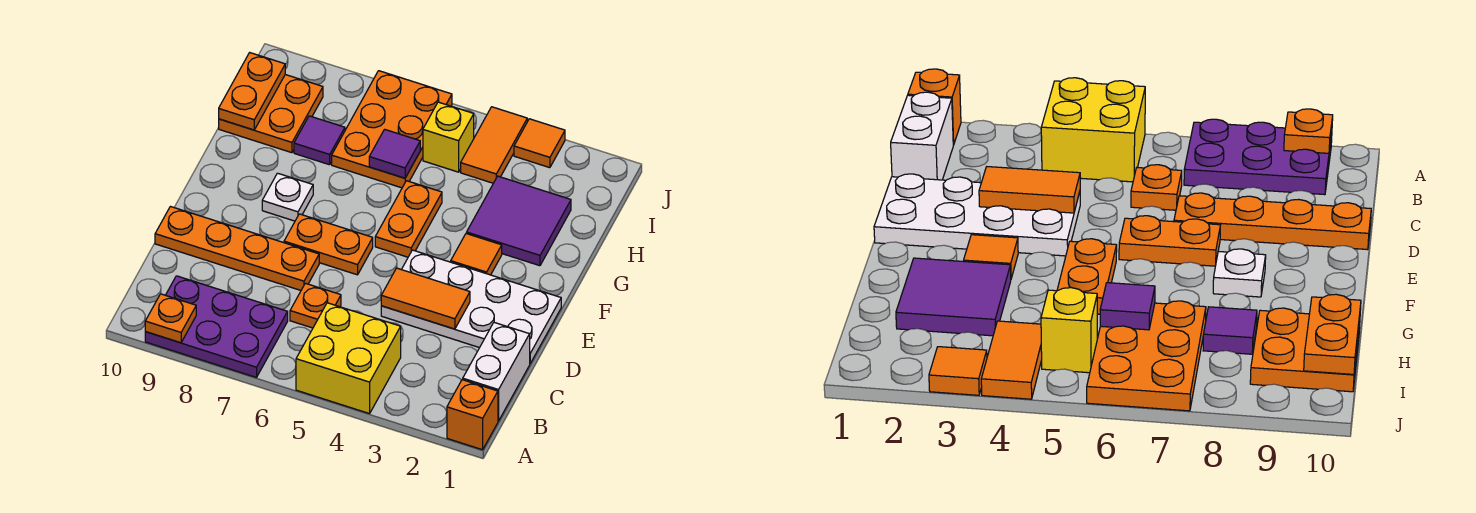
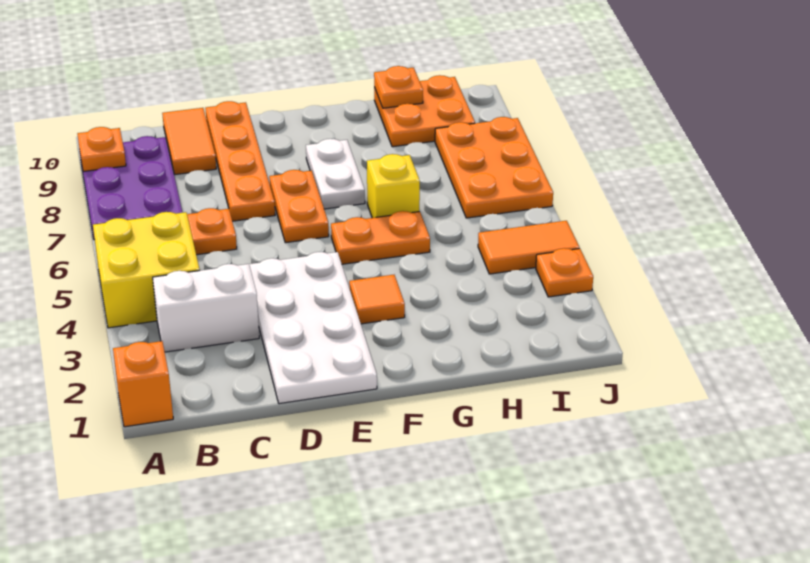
white 1x2 brick [463,323,530,421] -> white 1x2 brick moved to [153,264,259,352]
orange 1x2 tile [381,268,470,329] -> orange 1x2 tile moved to [162,108,216,175]
white 1x1 plate [262,173,313,221] -> white 1x2 plate [306,139,365,209]
purple 2x2 tile [467,176,571,266] -> none
orange 2x3 plate [332,71,452,188] -> orange 2x3 plate turned to [435,117,553,218]
purple 1x1 tile [369,129,420,178] -> none
purple 1x1 tile [294,116,345,165] -> none
orange 1x2 plate [219,53,285,130] -> orange 1x1 plate [374,66,423,108]
yellow 1x1 brick [423,102,474,172] -> yellow 1x1 brick moved to [367,154,420,218]
orange 1x1 tile [514,119,565,168] -> orange 1x1 plate [536,248,593,297]

